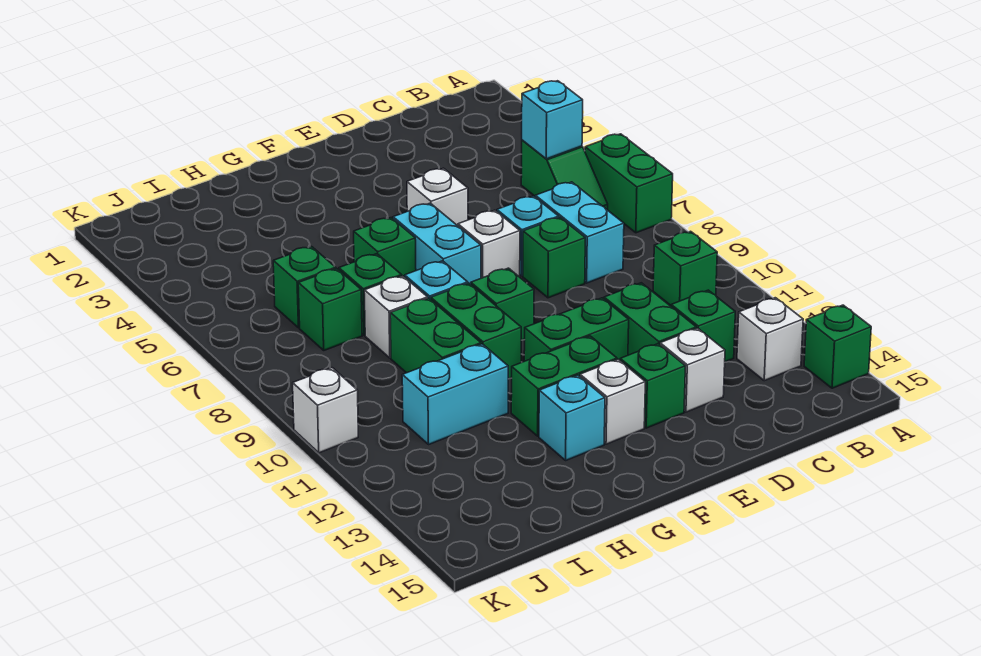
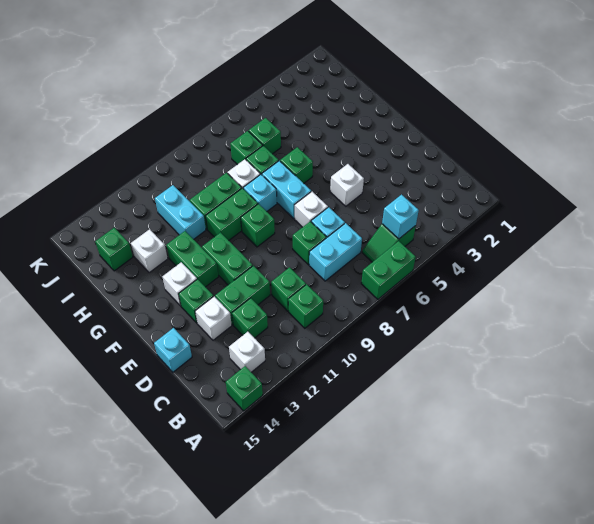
none -> green 1x1 brick [271,267,306,311]
cyan 1x2 brick [393,203,481,284] -> cyan 1x2 brick turned to [262,161,311,218]
cyan 1x1 brick [539,375,605,460] -> cyan 1x1 brick moved to [154,328,192,372]
none -> green 1x1 brick [95,228,133,271]
white 1x1 brick [293,368,358,453] -> white 1x1 brick moved to [131,229,168,273]

